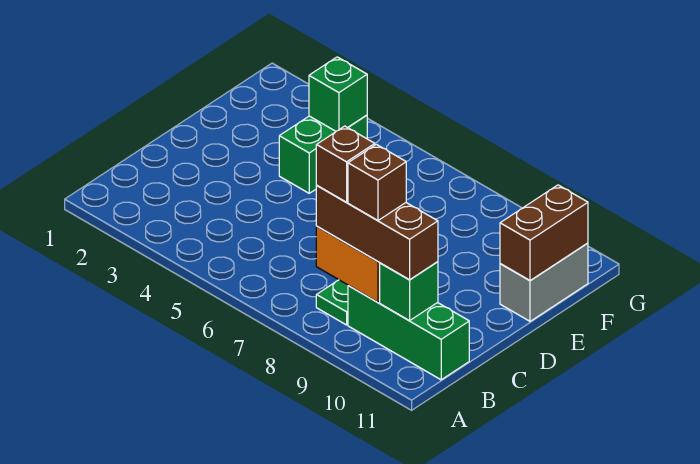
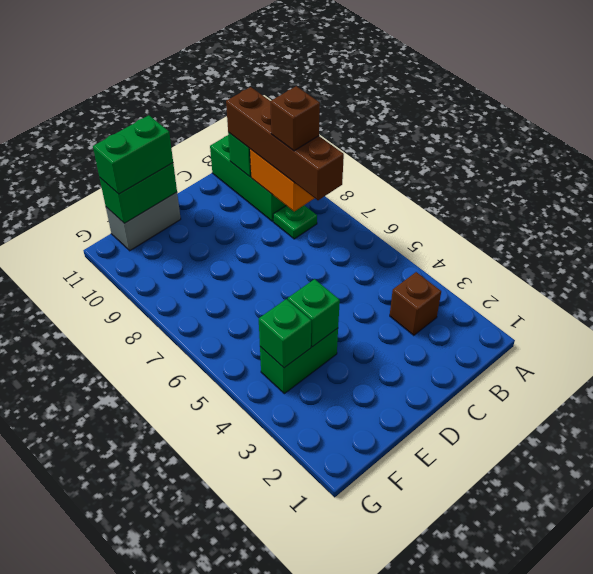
brown 1x3 brick [316,186,438,280] -> brown 1x4 brick [226,87,344,200]
brown 1x1 brick [348,144,406,221] -> brown 1x1 brick moved to [390,272,441,335]
none -> green 1x1 brick [288,279,340,347]
brown 1x2 brick [500,185,588,280] -> green 1x2 brick [100,163,177,223]
none -> green 1x2 brick [93,115,173,194]

